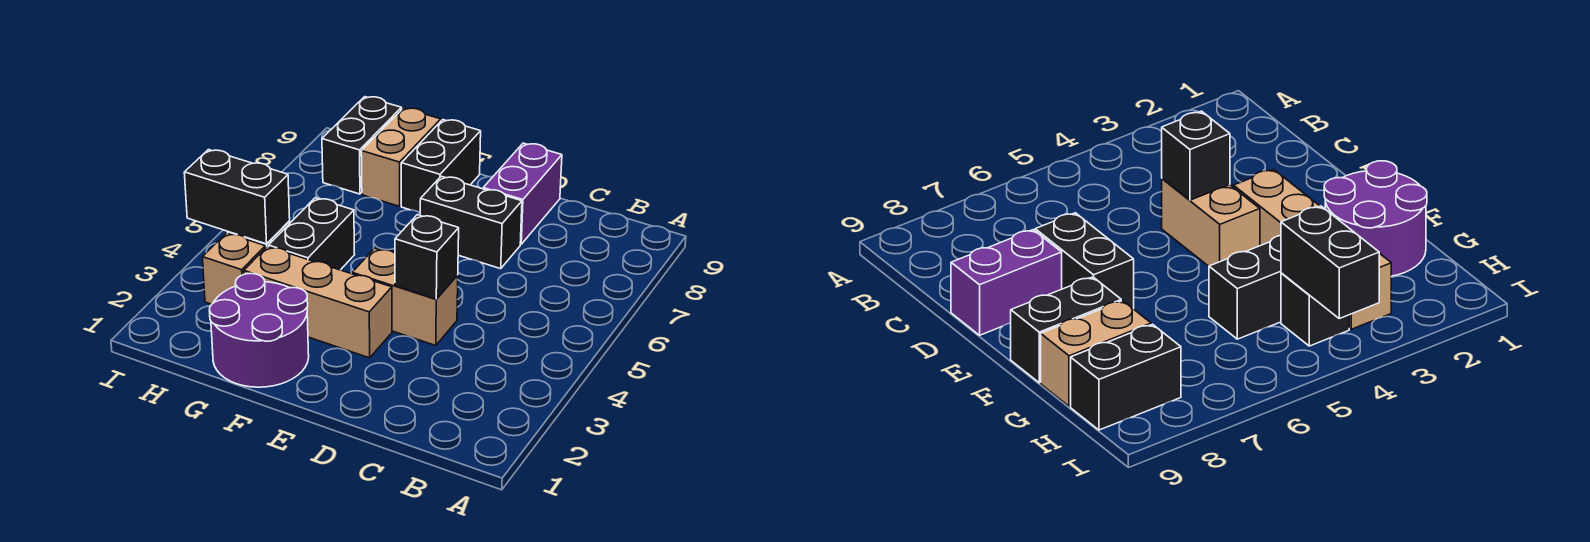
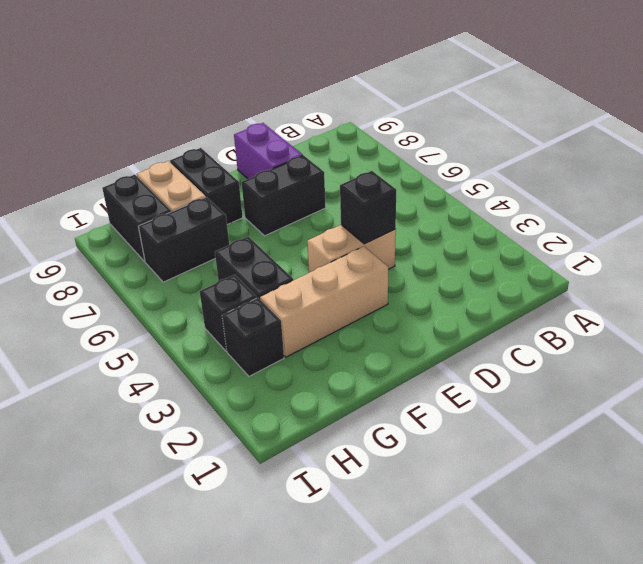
purple 2x2 round brick [209,273,309,387] -> none
tan 1x1 brick [202,233,265,304] -> black 1x1 brick [222,298,284,376]
black 1x2 brick [184,150,290,244] -> black 1x2 brick moved to [138,197,229,282]

